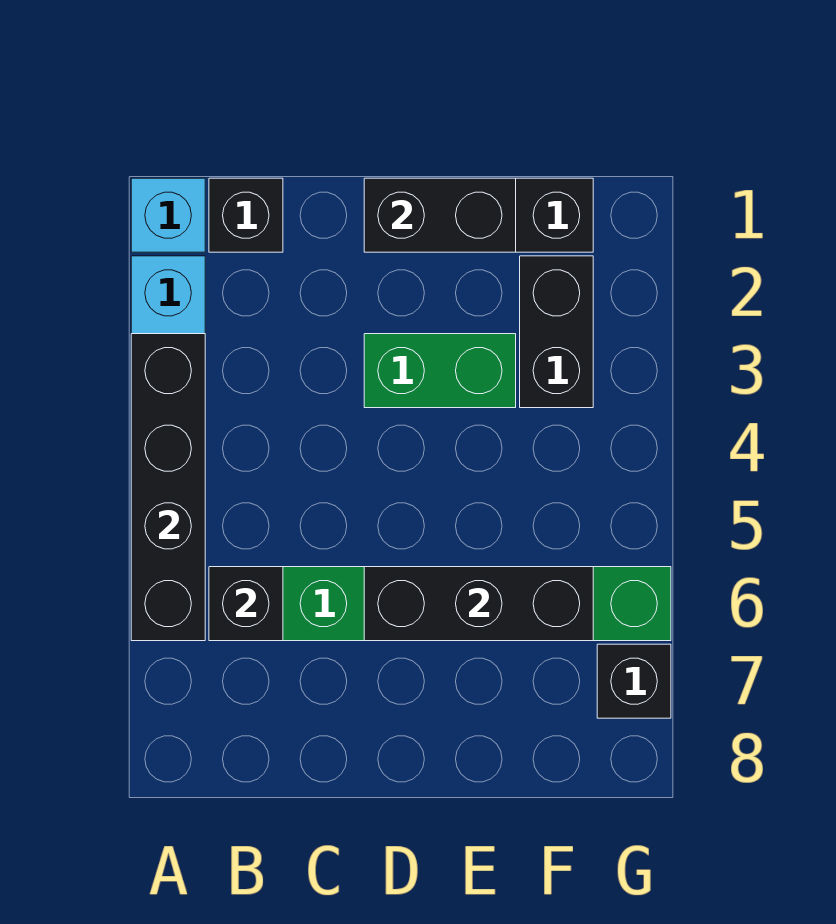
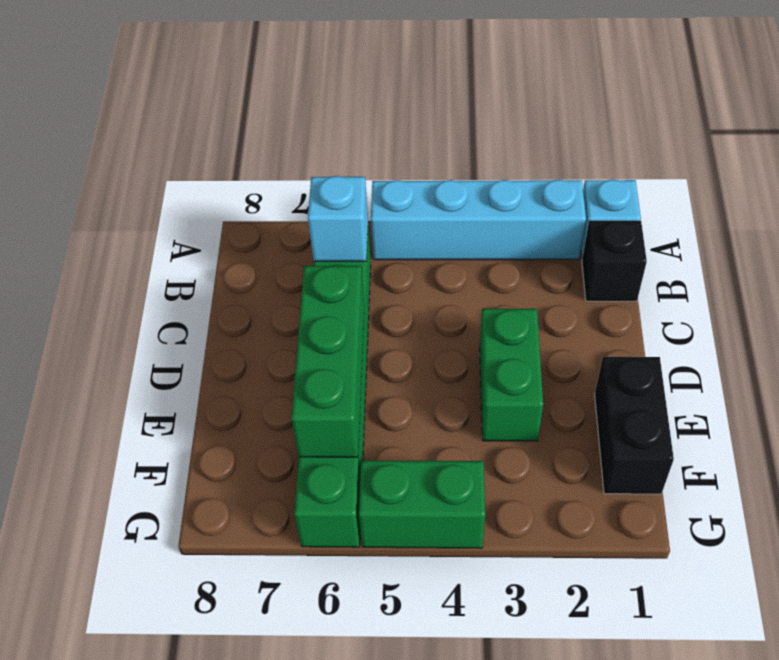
black 1x4 brick [131,334,205,641] -> none
black 1x1 brick [209,567,283,641] -> cyan 1x1 brick [308,176,368,261]
black 1x2 brick [364,178,516,252] -> none
black 1x3 brick [364,567,593,641] -> green 1x3 brick [291,266,364,457]
black 1x2 brick [520,256,593,408] -> none
none -> green 1x2 brick [359,460,485,548]
black 1x1 brick [597,644,671,718] -> none

